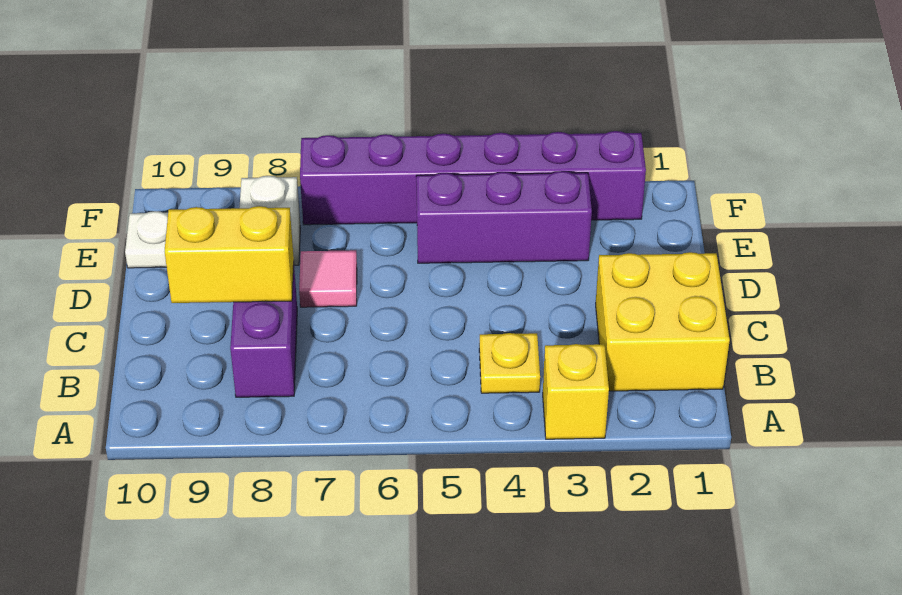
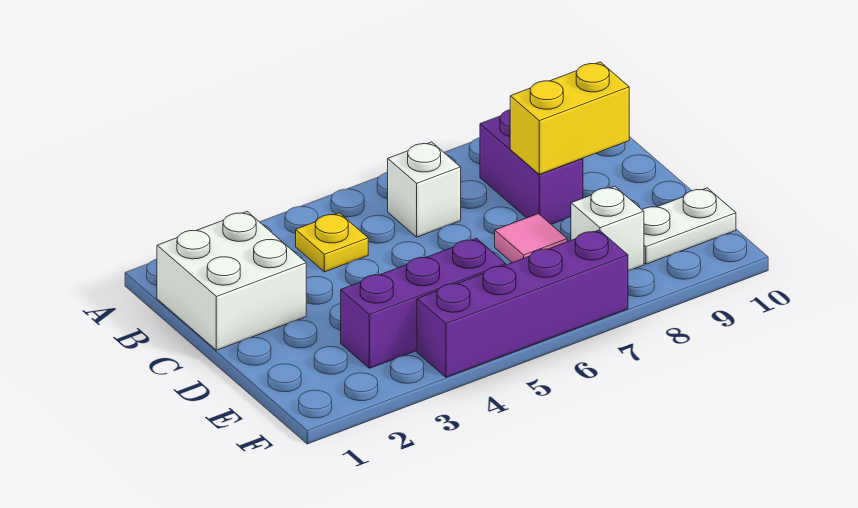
yellow 1x1 brick [543,344,609,439] -> none
yellow 2x2 brick [596,252,730,391] -> white 2x2 brick [157,212,306,350]
none -> white 1x1 brick [388,142,461,237]
purple 1x6 brick [300,131,646,225] -> purple 1x4 brick [417,230,628,377]

